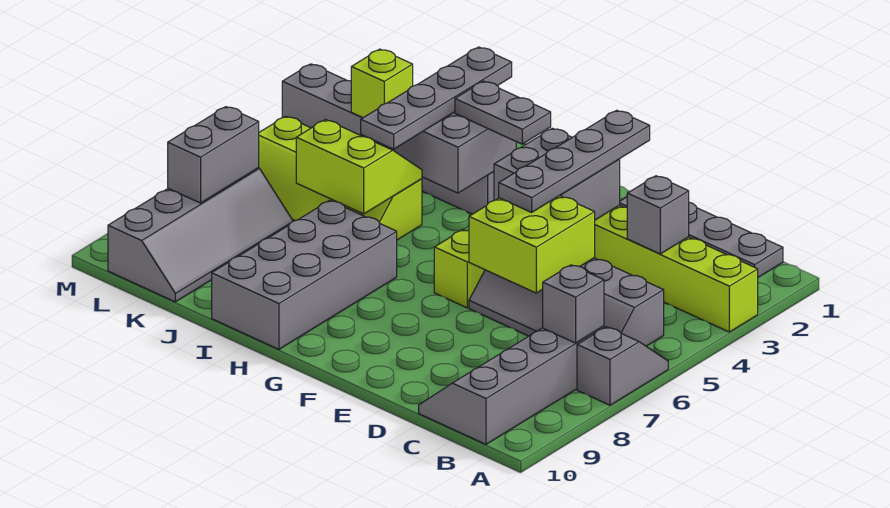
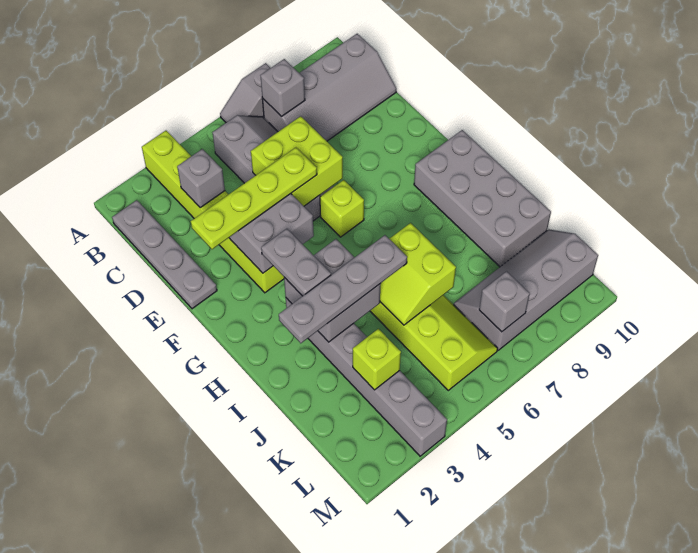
grey 1x4 plate [499,110,650,212] -> lime 1x4 plate [191,148,317,249]
grey 2x4 brick [212,201,397,349] -> grey 2x4 brick turned to [414,130,551,267]
grey 1x2 brick [168,107,259,203] -> grey 1x1 brick [479,271,530,332]

